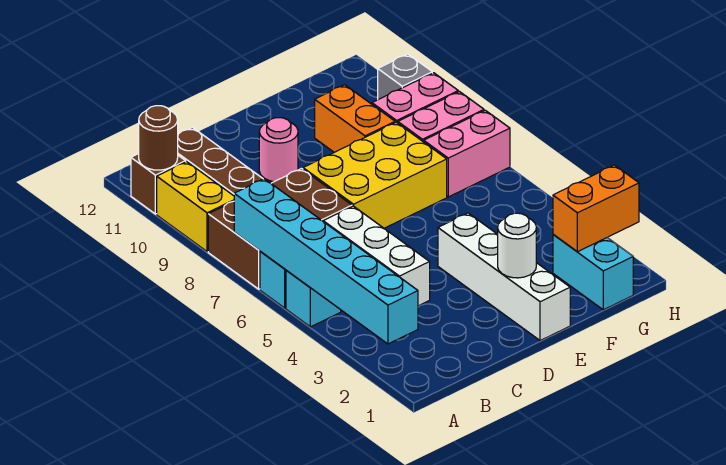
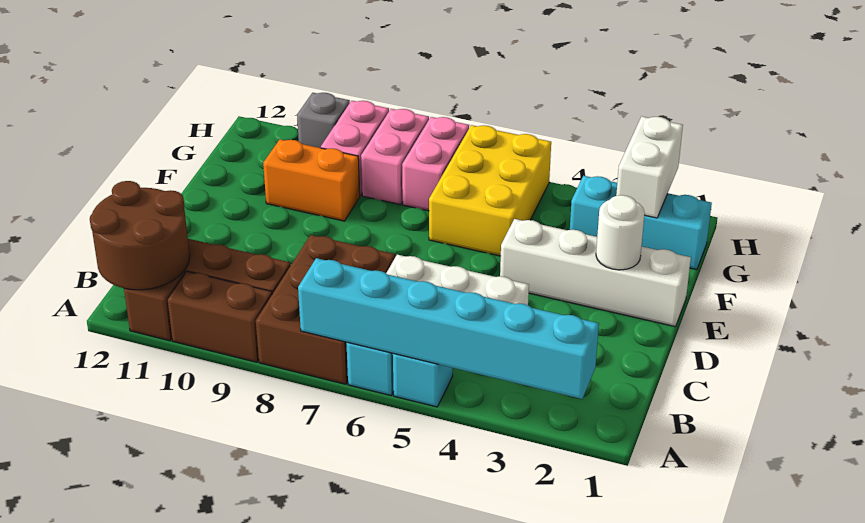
yellow 1x2 brick [157,162,234,252] -> brown 1x2 brick [167,271,272,362]
brown 1x1 round brick [139,106,178,170] -> brown 2x2 round brick [90,181,190,290]
yellow 2x3 brick [303,122,447,228] -> yellow 2x3 brick moved to [429,125,551,256]
pink 1x1 round brick [259,118,298,182] -> none
cyan 1x2 brick [553,235,633,310] -> cyan 1x3 brick [570,176,712,270]
orange 1x2 brick [553,165,639,252] -> white 1x2 brick [616,116,683,218]

